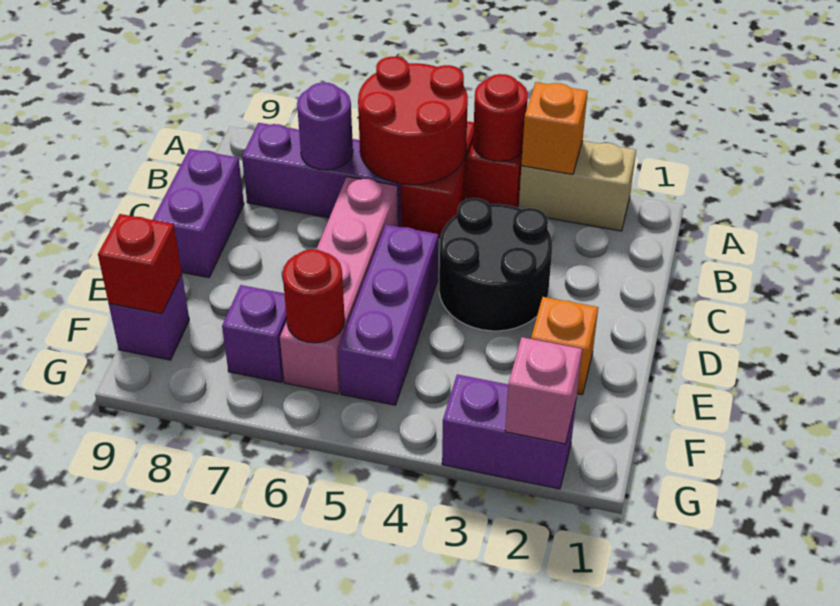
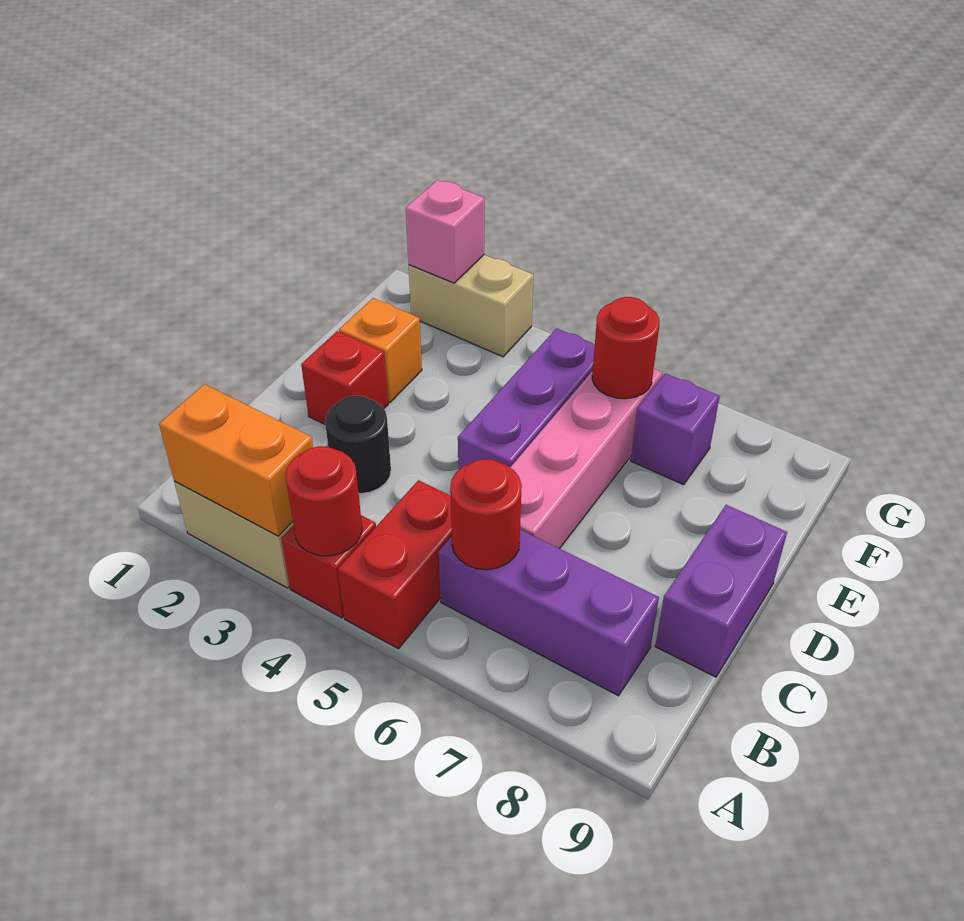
orange 1x1 brick [521,82,588,175] -> orange 1x2 brick [159,384,313,536]
red 2x2 round brick [358,57,468,185] -> red 1x1 round brick [450,459,522,570]
purple 1x1 round brick [297,82,353,170] -> none
black 2x2 round brick [439,198,552,331] -> black 1x1 round brick [325,396,391,494]
purple 1x1 brick [109,274,189,360] -> none
red 1x1 brick [98,214,182,314] -> red 1x1 brick moved to [301,331,388,424]
purple 1x2 brick [442,374,576,489] -> tan 1x2 brick [409,255,533,357]

